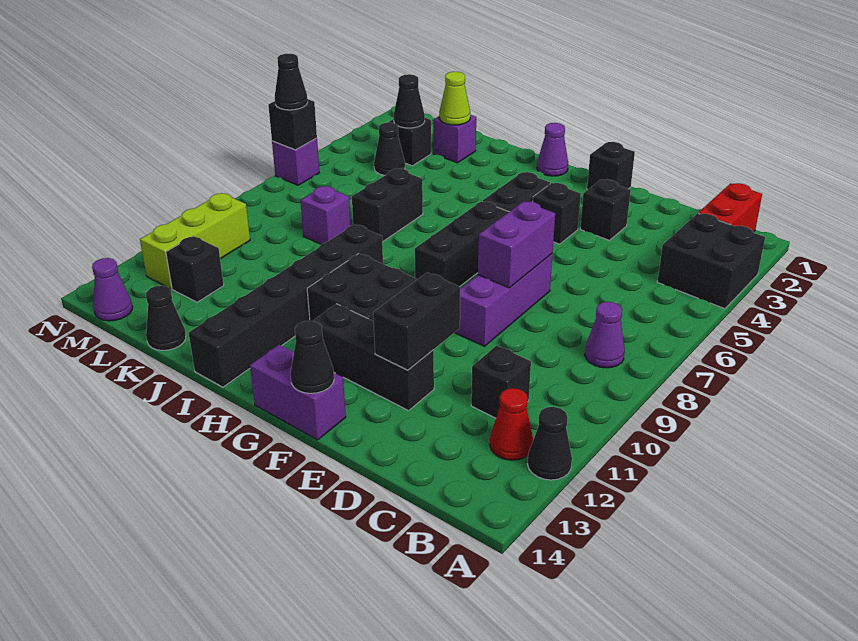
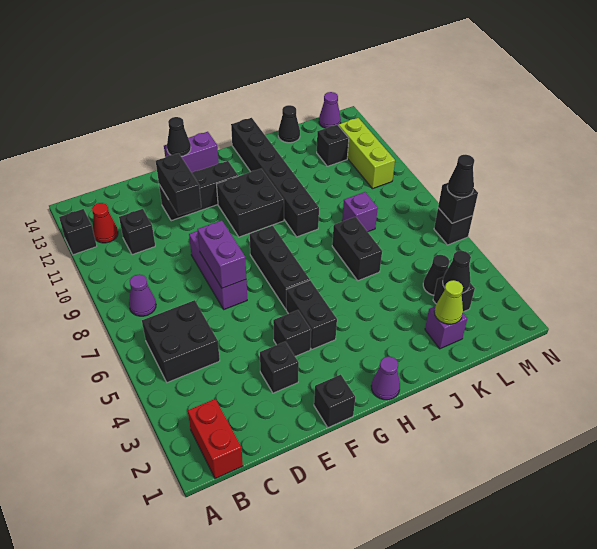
black 2x2 brick [657,213,765,309] -> black 2x2 brick moved to [142,300,220,383]
black 1x1 cone [528,407,572,480] -> black 1x1 brick [59,209,97,255]
purple 1x1 brick [272,138,319,185] -> black 1x1 brick [434,208,473,245]

